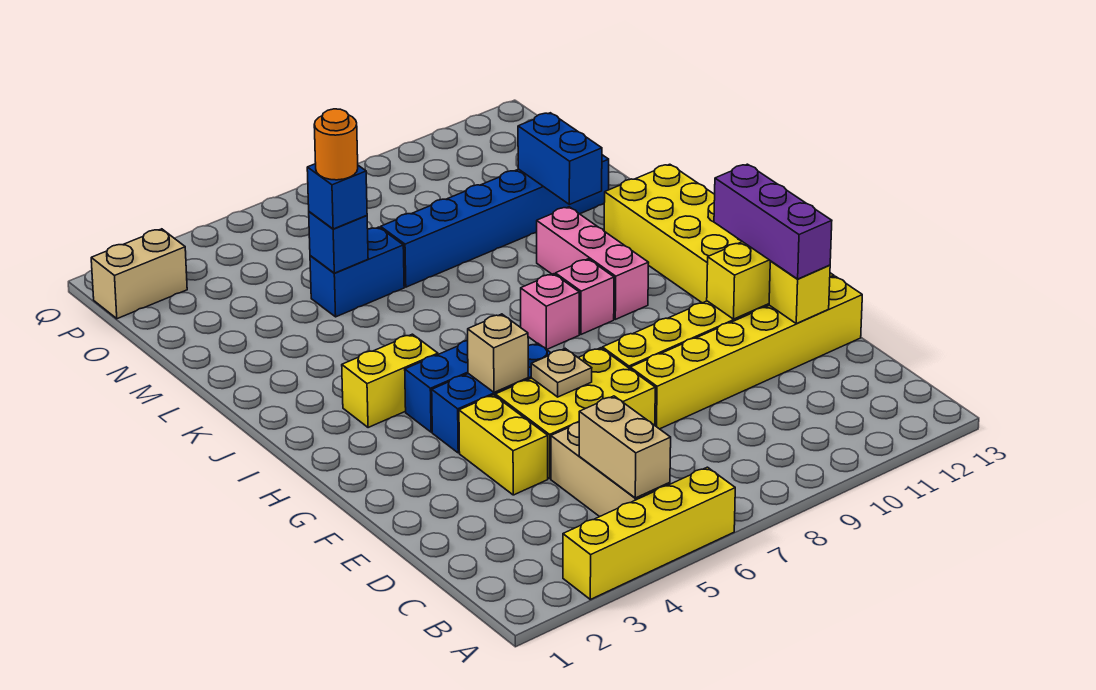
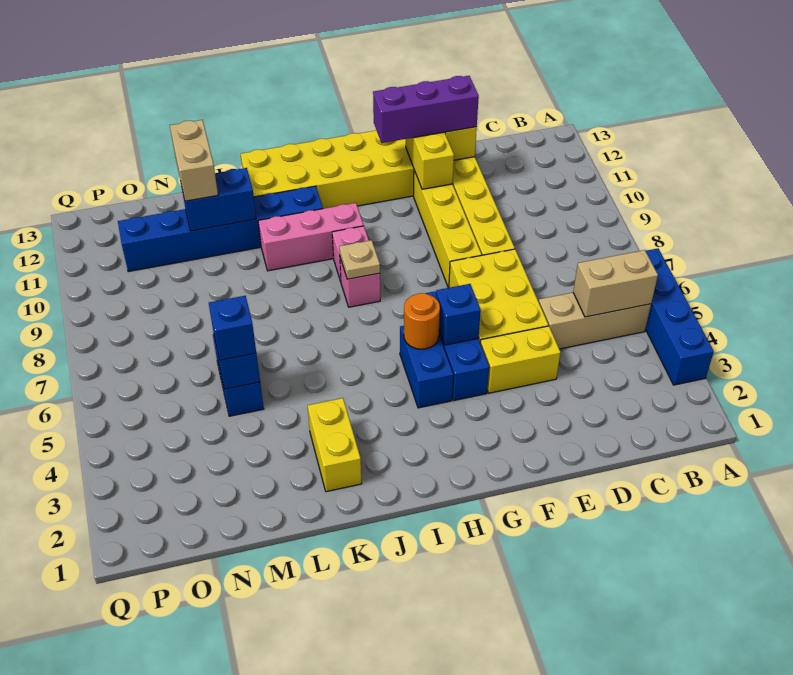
yellow 1x4 brick [563,467,735,599] -> blue 1x4 brick [645,248,714,385]
tan 1x1 plate [531,349,592,397] -> tan 1x1 plate moved to [339,240,380,279]
tan 1x1 brick [468,314,528,393] -> blue 1x1 brick [436,284,481,345]
yellow 1x2 brick [342,334,438,428] -> yellow 1x2 brick moved to [308,398,362,492]
orange 1x1 round brick [314,109,358,180] -> orange 1x1 round brick moved to [404,293,440,349]
blue 1x6 brick [381,155,609,287] -> blue 1x6 brick turned to [118,186,323,272]
tan 1x2 brick [91,229,187,319] -> tan 1x2 brick moved to [170,120,218,201]

